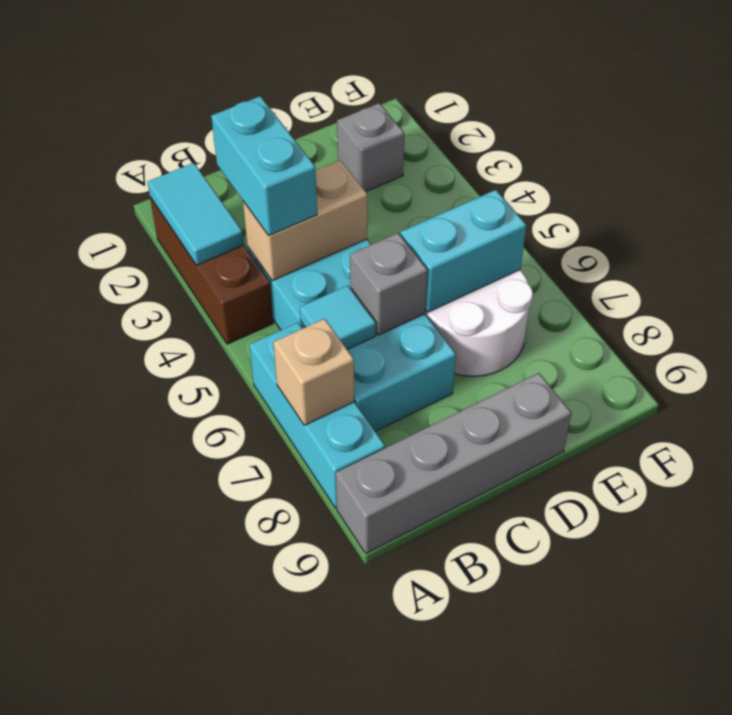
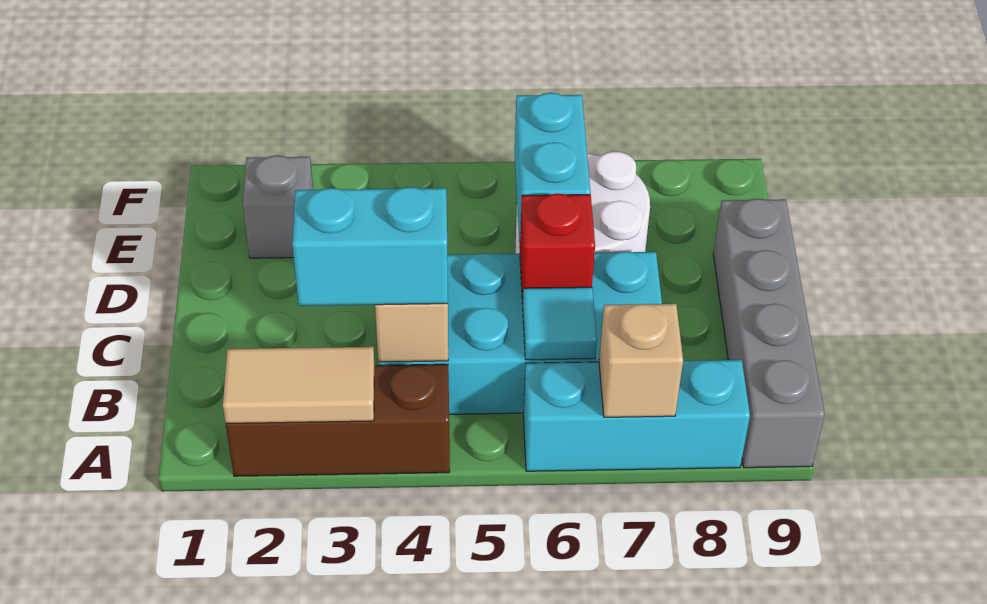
cyan 1x2 tile [147,163,244,265] -> tan 1x2 tile [223,347,374,423]
grey 1x1 brick [350,233,427,335] -> red 1x1 brick [520,194,595,304]

